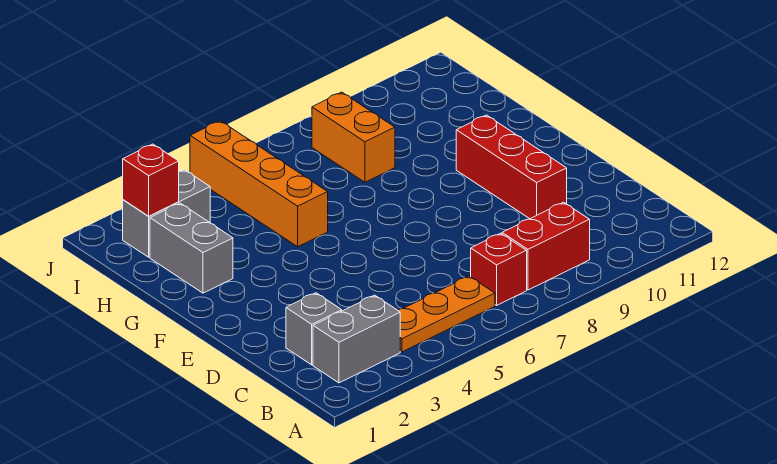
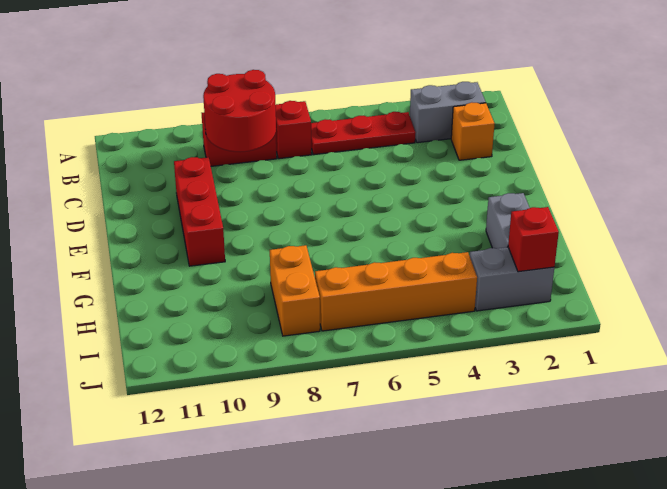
orange 1x3 plate [398,276,495,352] -> red 1x3 plate [311,112,415,155]
none -> red 2x2 round brick [203,70,276,152]
grey 1x1 brick [286,293,342,365] -> orange 1x1 brick [451,102,495,160]
orange 1x4 brick [190,121,328,247] -> orange 1x4 brick turned to [315,252,477,331]

